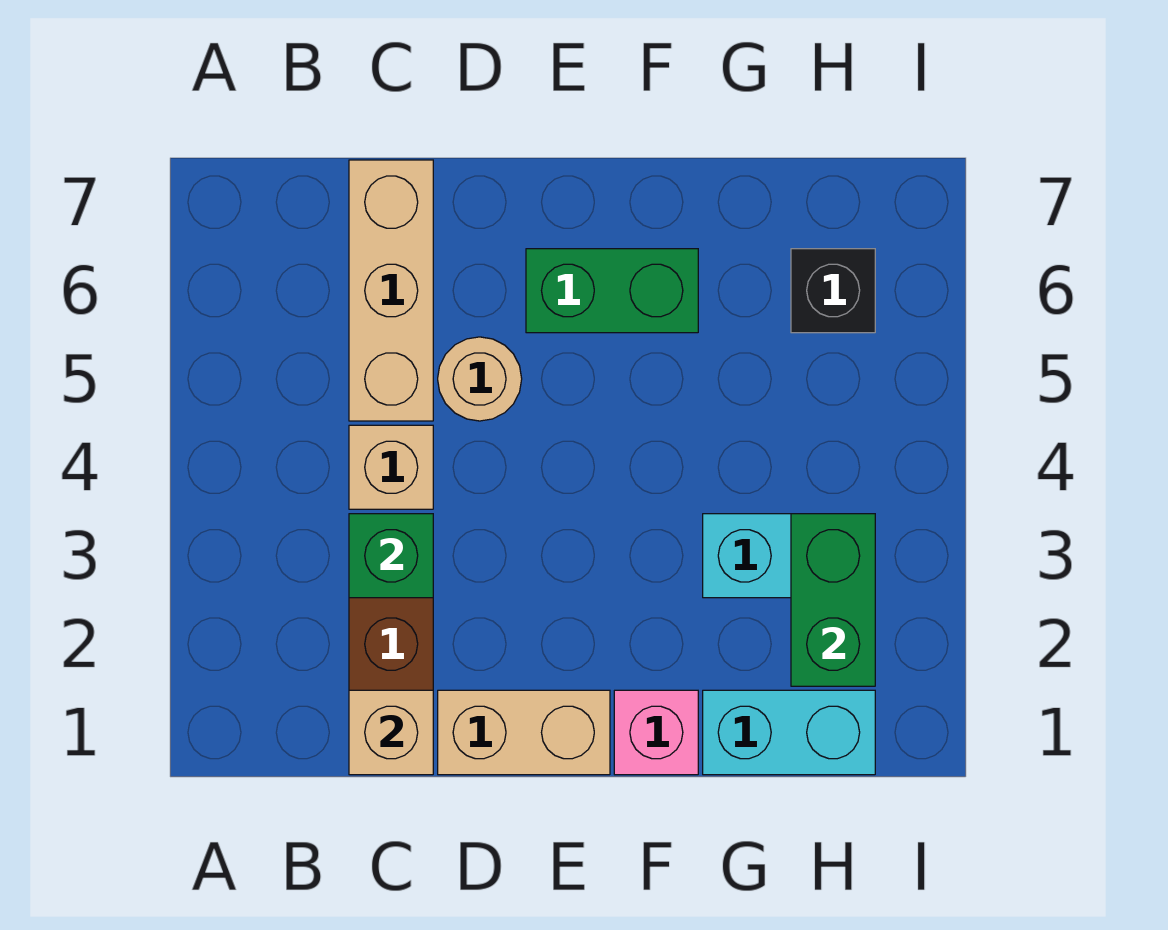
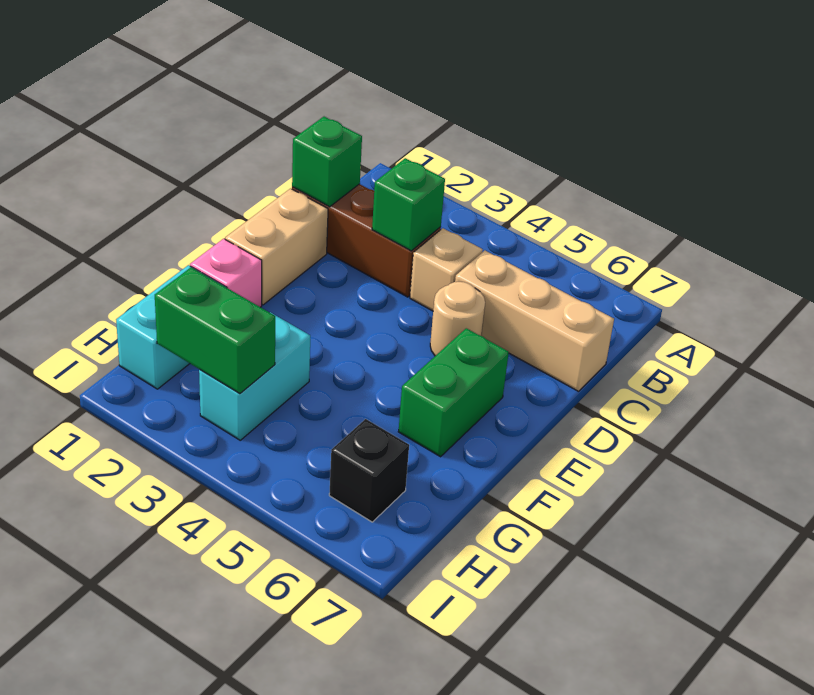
tan 1x1 brick [349,690,433,775] -> green 1x1 brick [292,117,362,207]

